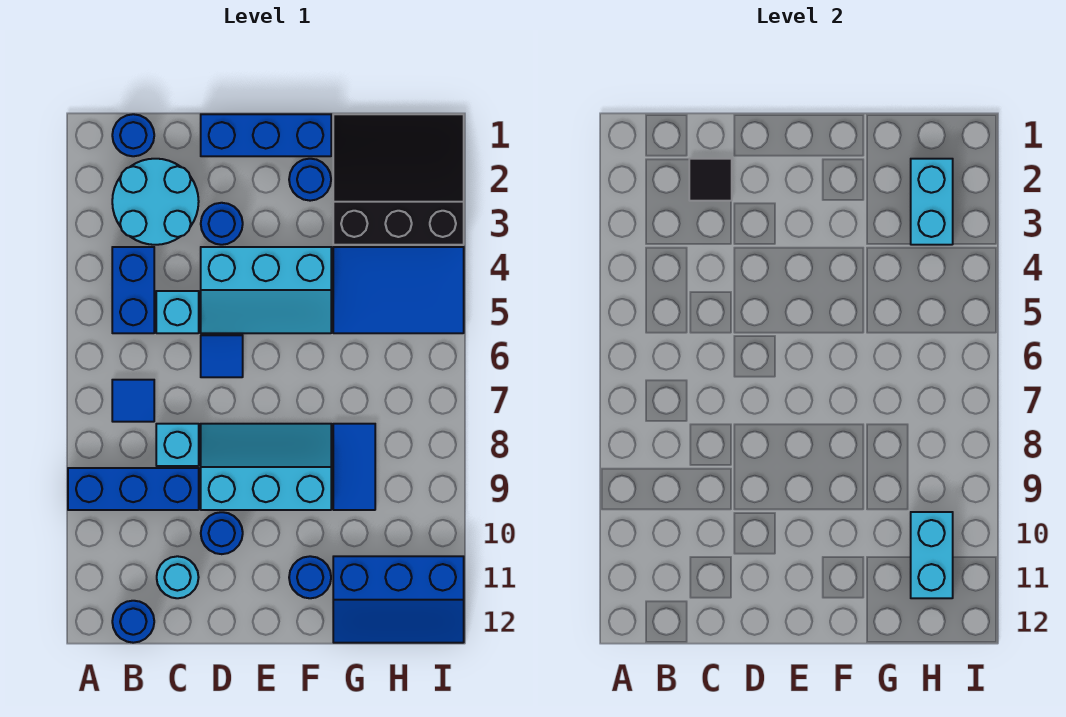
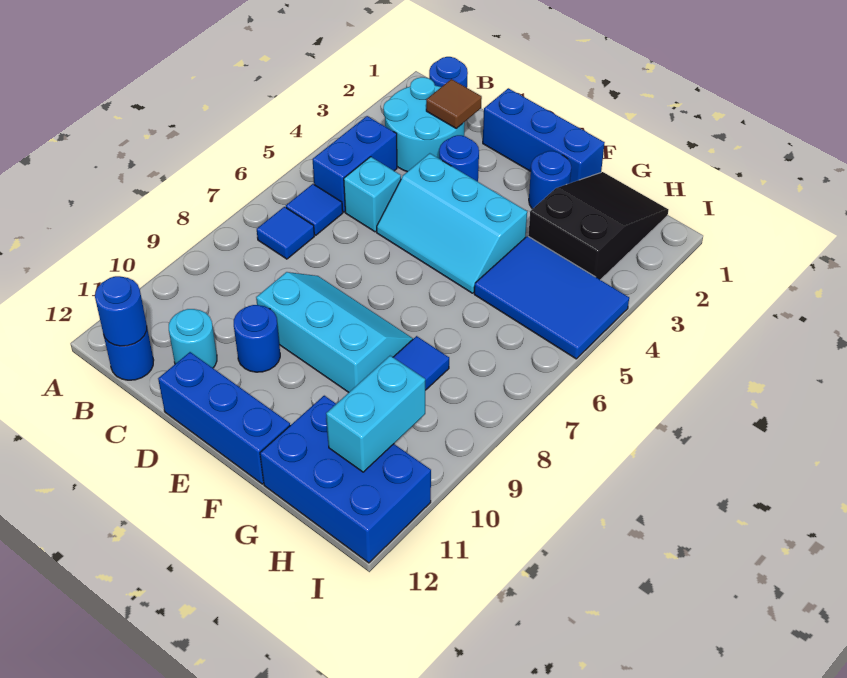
blue 1x3 brick [68,468,199,510] -> blue 1x3 brick moved to [158,352,290,484]
black 1x1 tile [689,159,732,201] -> brown 1x1 tile [426,79,482,129]
cyan 1x1 brick [156,424,199,466] -> none
blue 1x1 tile [201,335,243,377] -> blue 1x1 tile moved to [286,184,343,235]
blue 1x1 round brick [289,556,331,598] -> blue 1x1 round brick moved to [95,276,147,346]
black 3x3 slope [333,114,464,245] -> black 2x3 slope [528,172,668,280]
blue 2x3 slope [333,556,464,643] -> blue 2x3 brick [260,396,431,563]
cyan 1x2 brick [911,159,953,245] -> none

